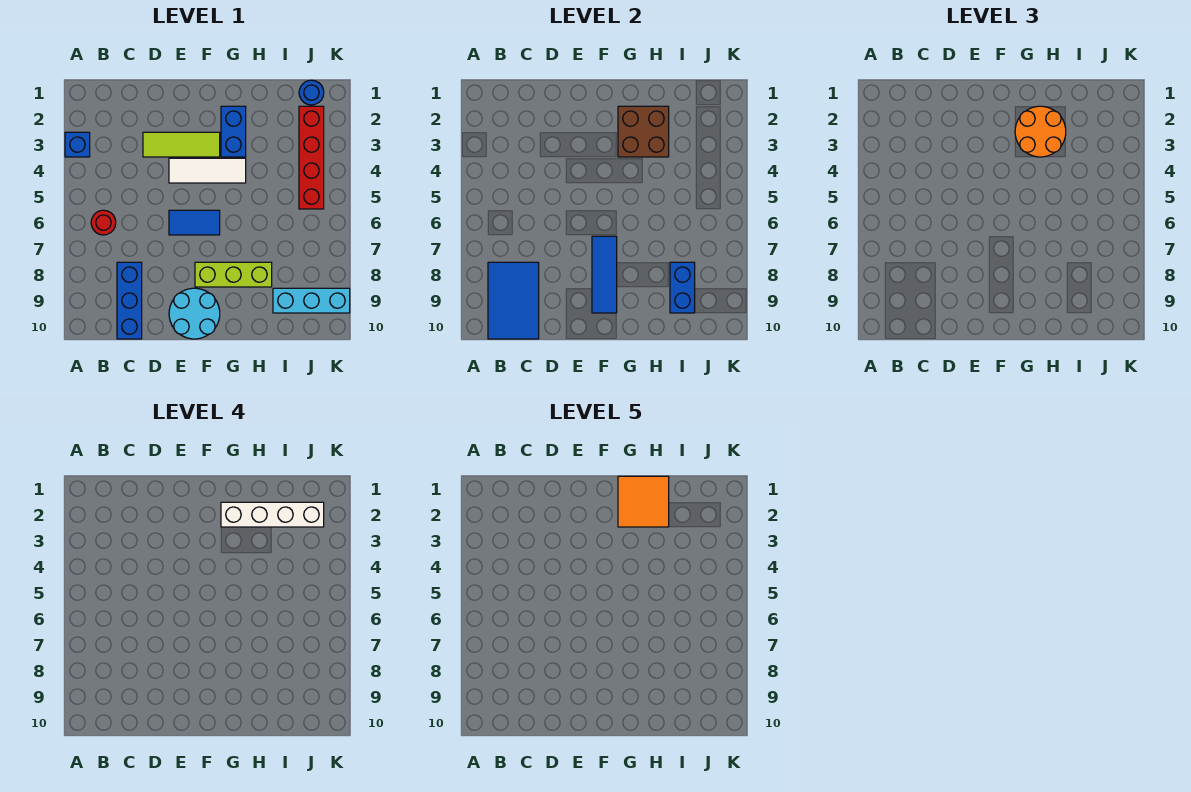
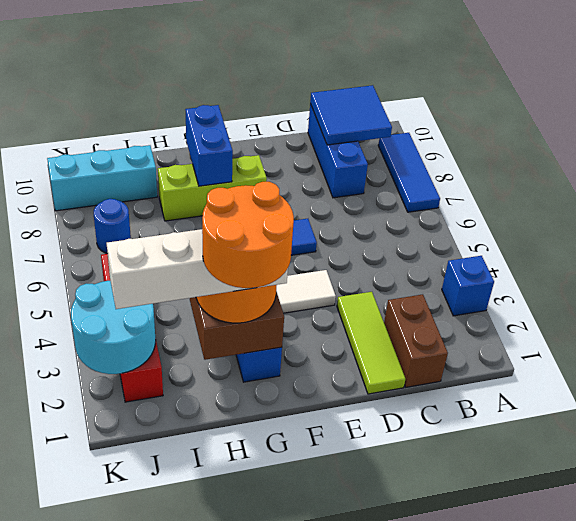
red 1x1 round brick [91,210,116,235] -> none
blue 2x3 tile [488,262,539,339] -> blue 2x2 tile [310,85,392,145]
none -> brown 1x2 brick [384,294,448,387]
lime 1x3 tile [143,132,220,157] -> lime 1x3 tile turned to [337,292,405,394]
cyan 2x2 round brick [169,288,220,339] -> cyan 2x2 round brick moved to [71,281,156,374]
blue 1x3 tile [592,236,617,313] -> blue 1x3 tile moved to [378,133,440,212]
orange 2x2 tile [618,476,669,527] -> orange 2x2 round brick [202,182,294,288]
blue 1x2 brick [670,262,695,313] -> blue 1x2 brick moved to [185,105,233,186]
blue 1x1 round brick [299,80,324,105] -> blue 1x1 round brick moved to [94,199,131,253]

